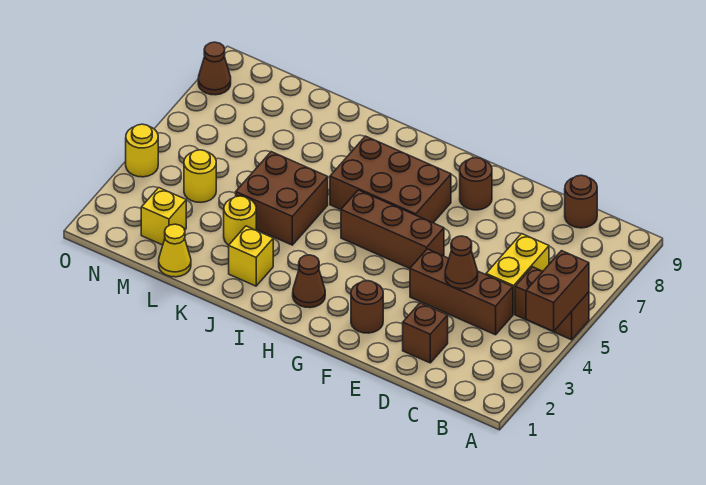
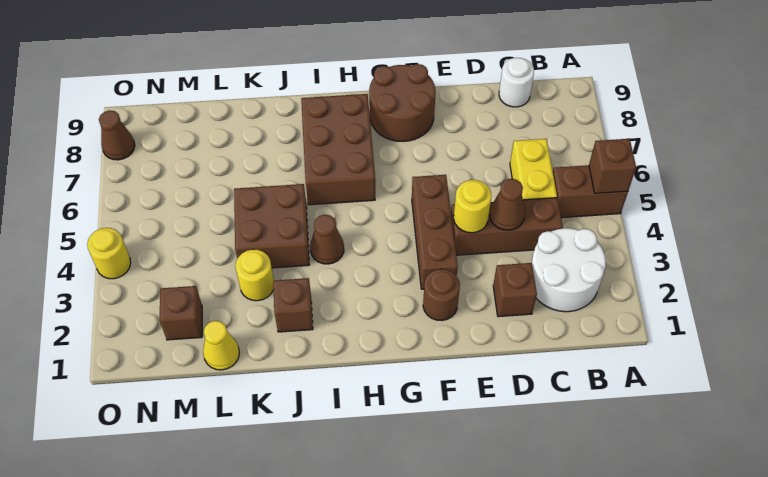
brown 1x2 brick [526,251,589,331] -> brown 1x1 brick [589,139,636,193]
none -> white 2x2 round brick [531,228,606,312]
brown 1x1 round brick [565,175,597,228] -> white 1x1 round brick [499,58,534,107]
brown 1x3 brick [341,190,444,268] -> brown 1x3 brick turned to [412,175,458,289]
brown 1x1 round brick [460,158,492,210] -> brown 2x2 round brick [369,64,436,141]
brown 2x3 brick [330,136,451,223] -> brown 2x3 brick turned to [301,94,375,205]
brown 1x1 cone [293,255,325,308] -> brown 1x1 cone moved to [310,215,344,264]
yellow 1x1 brick [229,226,273,286] -> brown 1x1 brick [273,278,313,332]
yellow 1x1 brick [141,188,186,245] -> brown 1x1 brick [160,286,202,340]
yellow 1x1 round brick [184,150,216,202] -> yellow 1x1 round brick moved to [454,180,491,233]

